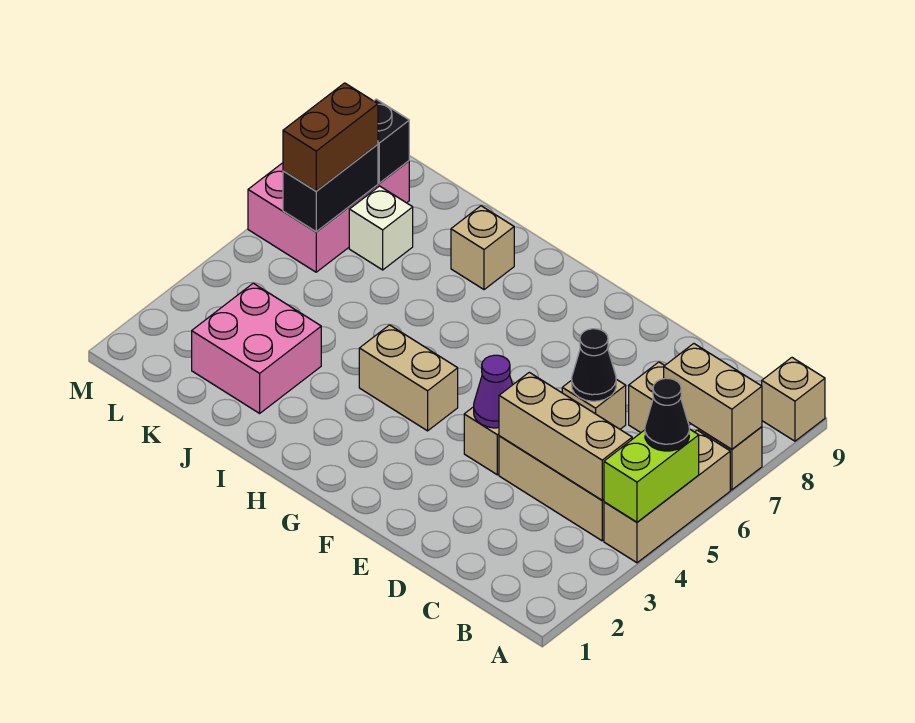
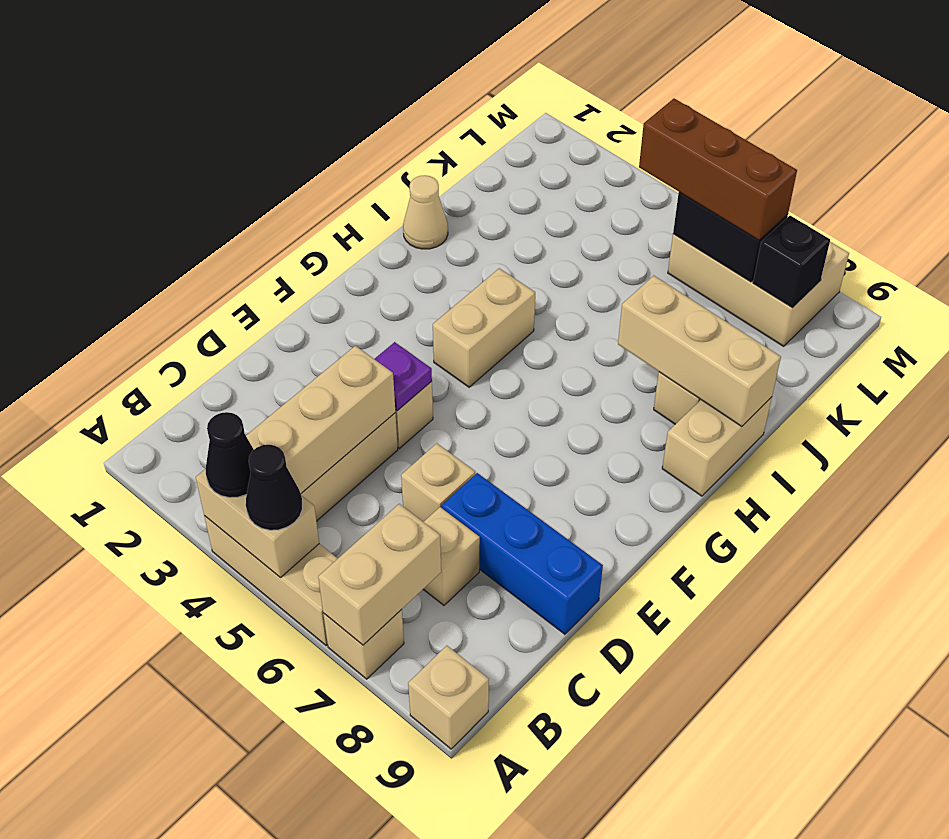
lime 1x2 brick [604,429,699,522] -> tan 1x2 brick [196,469,319,578]
black 1x1 cone [572,329,616,401] -> black 1x1 cone moved to [206,412,254,498]
none -> blue 1x3 brick [442,473,603,634]
purple 1x1 cone [474,355,512,428] -> purple 1x1 plate [375,342,432,411]
none -> tan 1x2 brick [662,397,772,496]
none -> tan 1x1 cone [403,175,448,249]
none -> tan 1x3 brick [618,276,781,427]
pink 2x2 brick [192,283,321,413] -> none
white 1x1 brick [349,186,413,270] -> none
pink 2x3 brick [248,161,409,272] -> tan 2x3 brick [668,217,849,346]
brown 1x2 brick [283,83,378,191] -> brown 1x3 brick [639,99,797,240]

